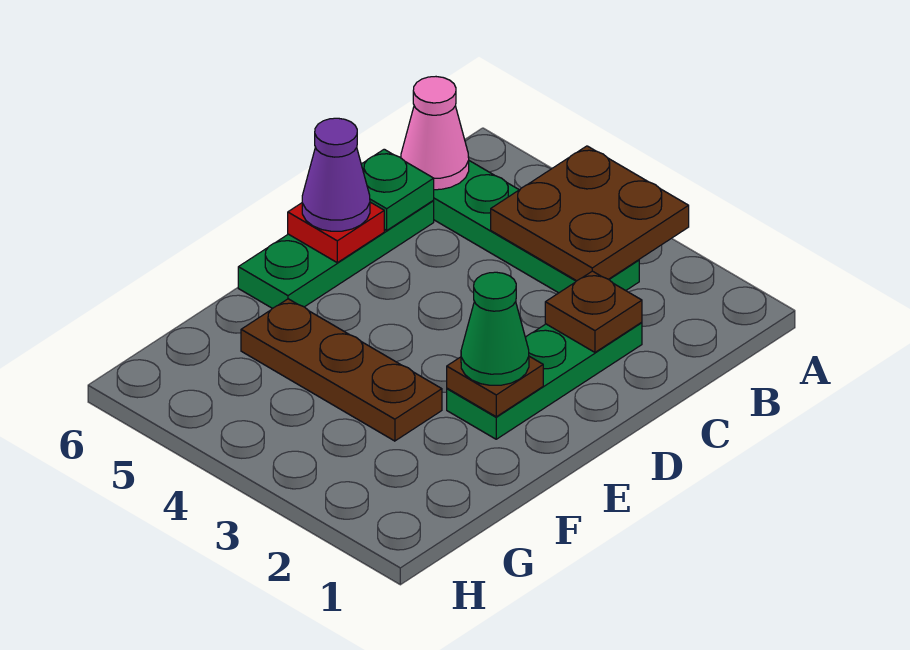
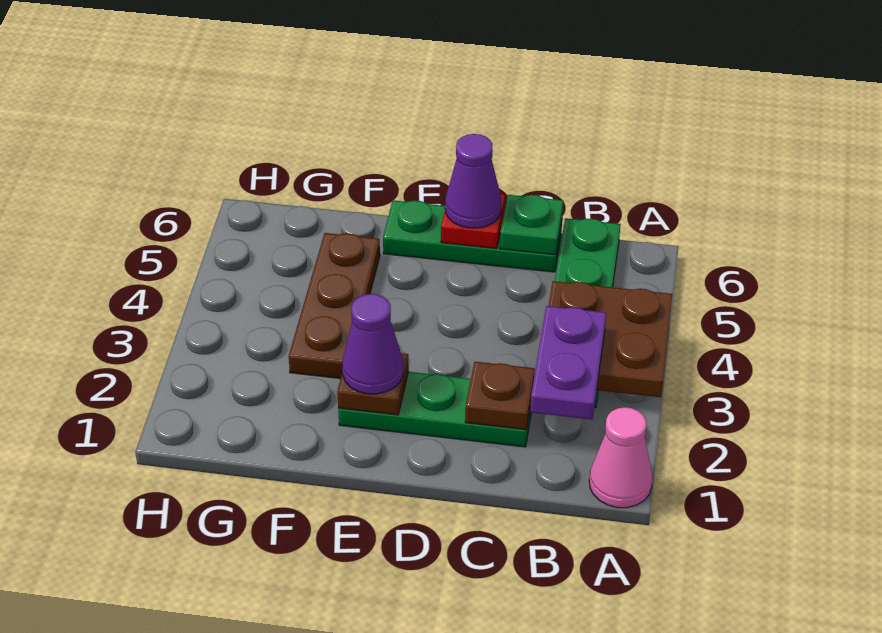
none -> purple 1x2 plate [530,306,606,420]
pink 1x1 cone [401,77,469,190] -> pink 1x1 cone moved to [589,407,652,508]
green 1x1 cone [461,272,529,385] -> purple 1x1 cone [342,294,403,394]

